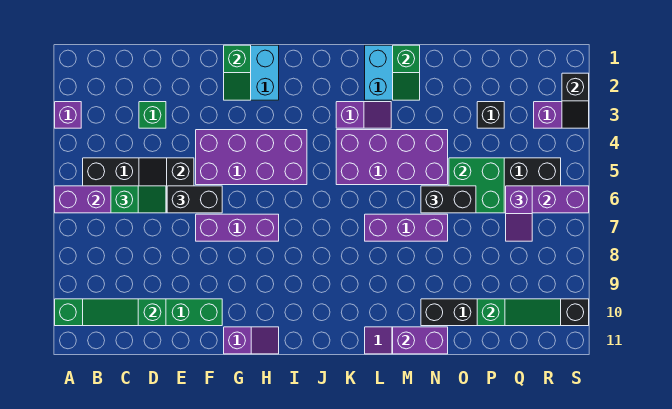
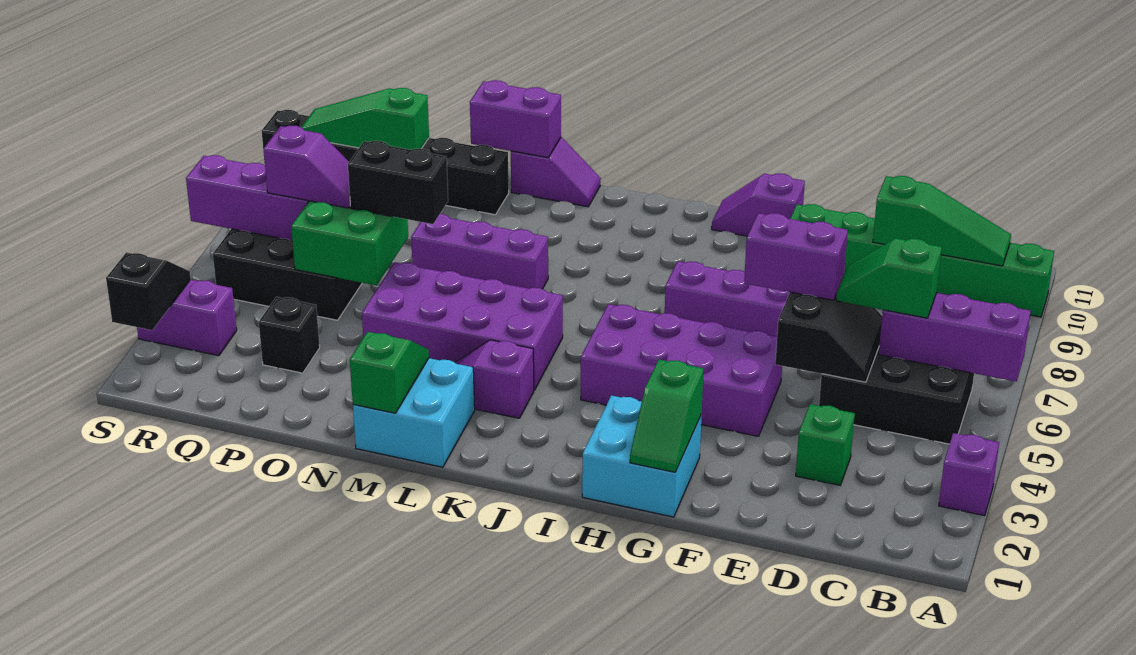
black 1x2 brick [167,186,222,213] -> purple 1x2 brick [744,213,848,300]
green 1x2 slope [224,45,251,100] -> green 1x2 slope turned to [630,360,704,472]
purple 1x2 slope [506,186,532,241] -> purple 1x2 slope turned to [264,126,350,208]

